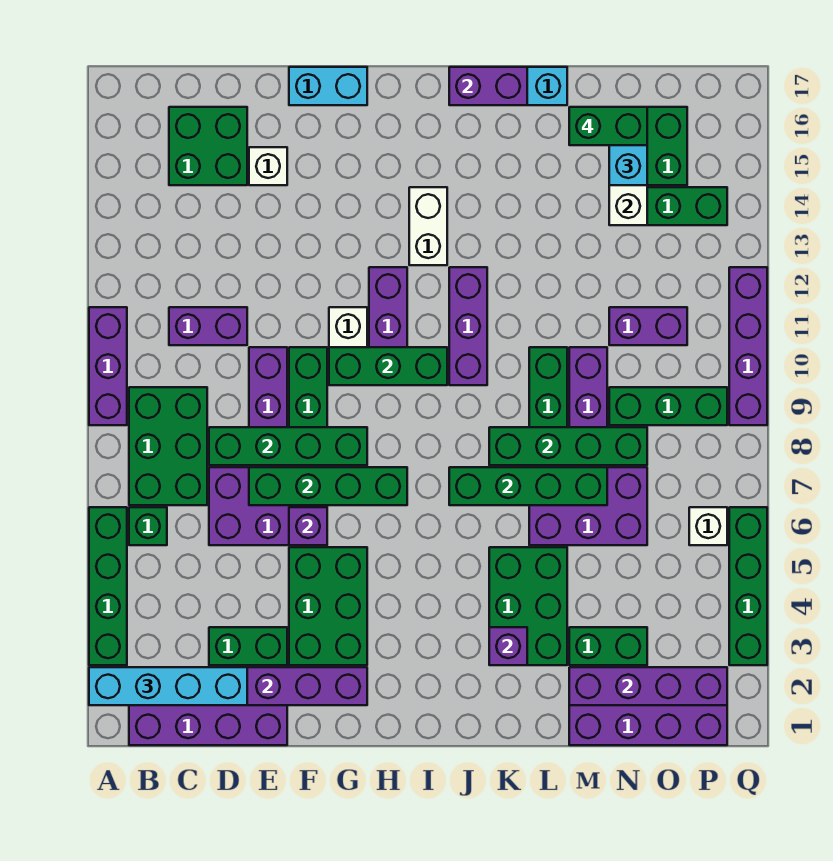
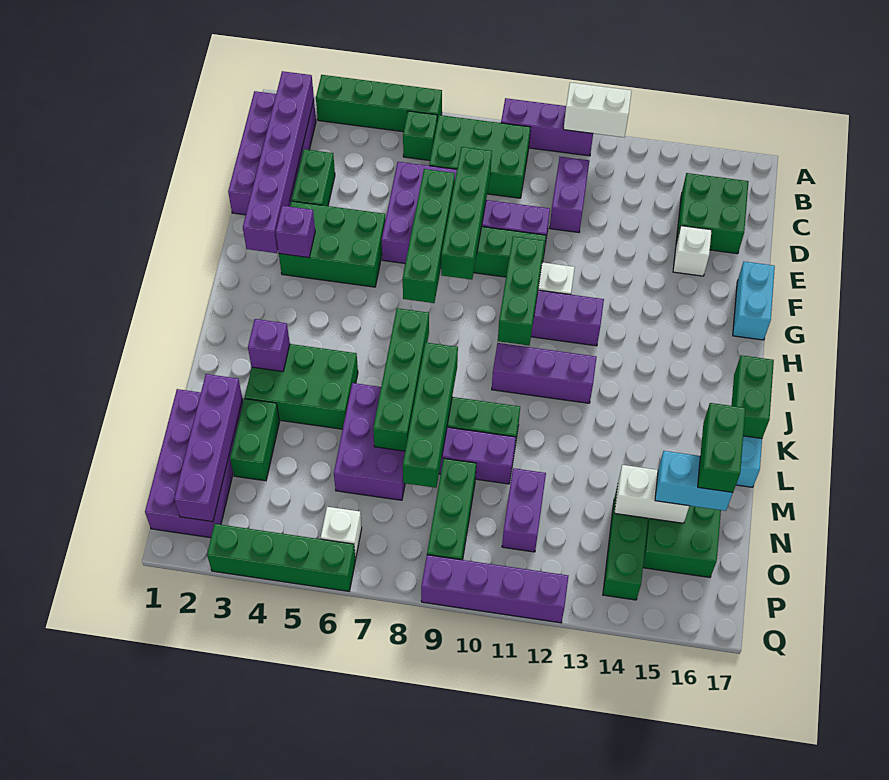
cyan 1x4 brick [89,667,247,705] -> none
purple 1x1 brick [289,507,327,545] -> purple 1x1 brick moved to [276,206,315,258]
white 1x2 brick [409,187,447,265] -> white 1x2 brick moved to [564,83,632,137]
purple 1x2 brick [449,67,527,105] -> green 1x2 brick [731,355,774,438]

